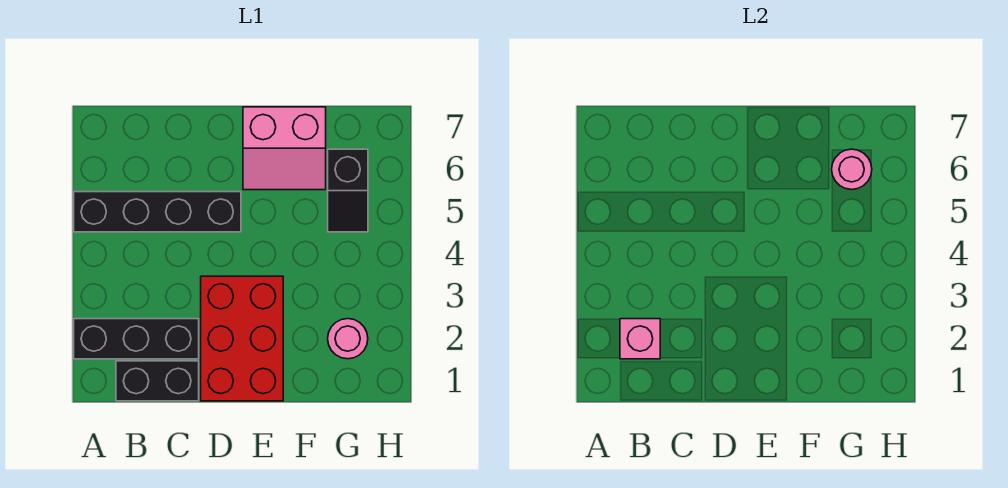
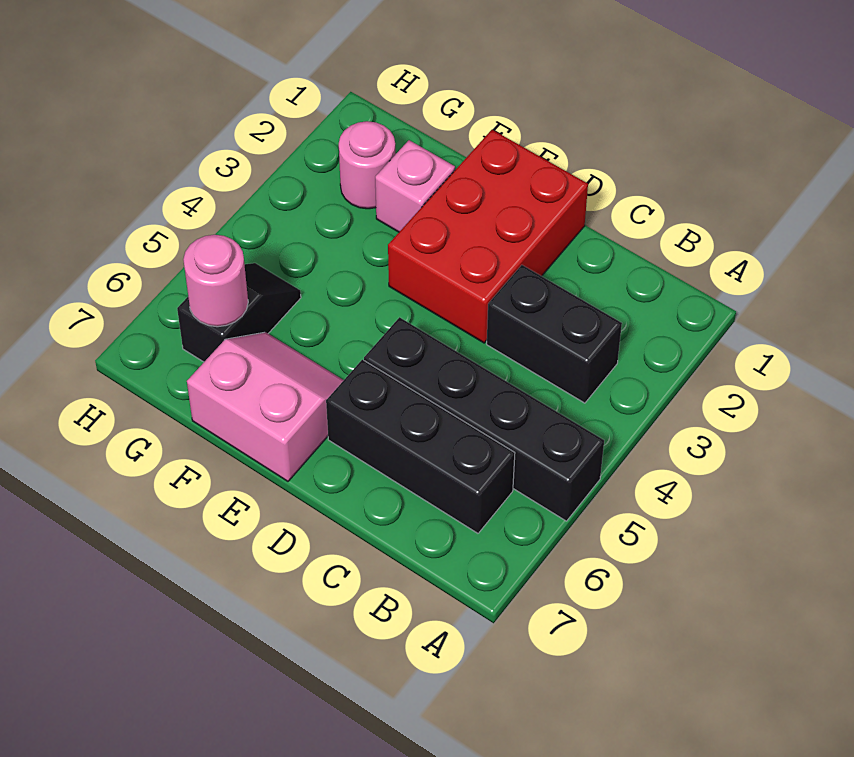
black 1x3 brick [74,319,199,359] -> black 1x3 brick moved to [326,360,515,533]
black 1x2 brick [116,361,199,401] -> black 1x2 brick moved to [487,265,622,403]
pink 1x1 brick [620,319,660,359] -> pink 1x1 brick moved to [375,140,455,232]

